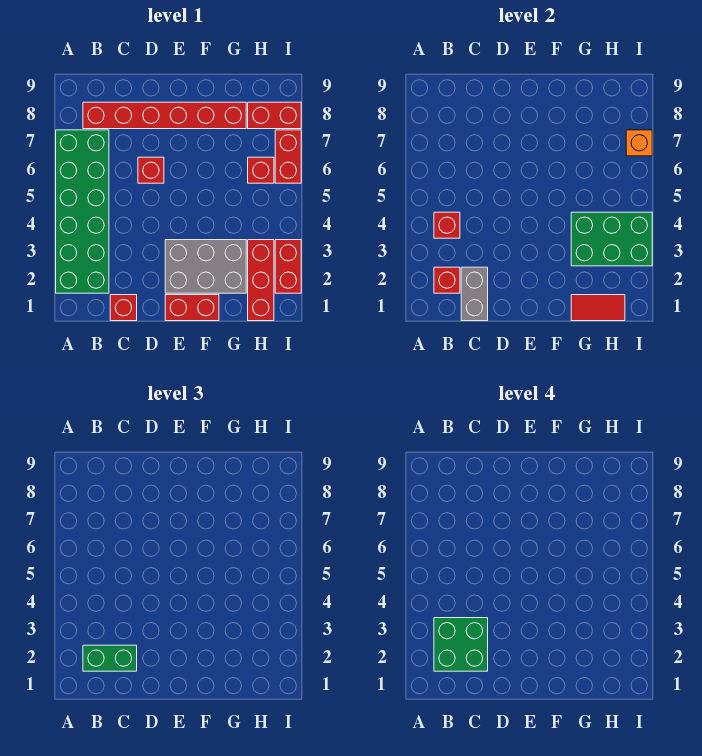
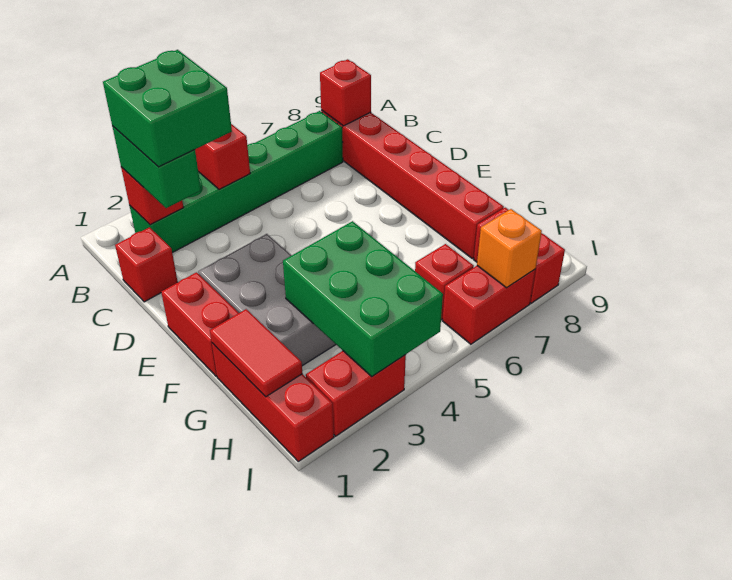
green 2x6 brick [56,130,109,293] -> green 1x6 brick [129,111,343,253]
grey 1x2 brick [461,267,488,321] -> none
red 1x1 brick [138,157,164,183] -> red 1x1 brick moved to [320,59,371,126]
red 1x3 brick [248,240,274,321] -> red 1x3 brick turned to [212,343,334,461]

